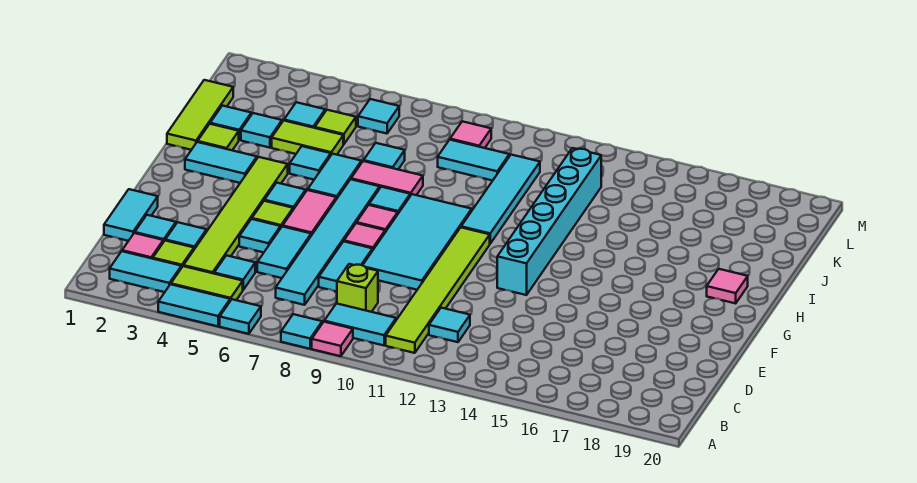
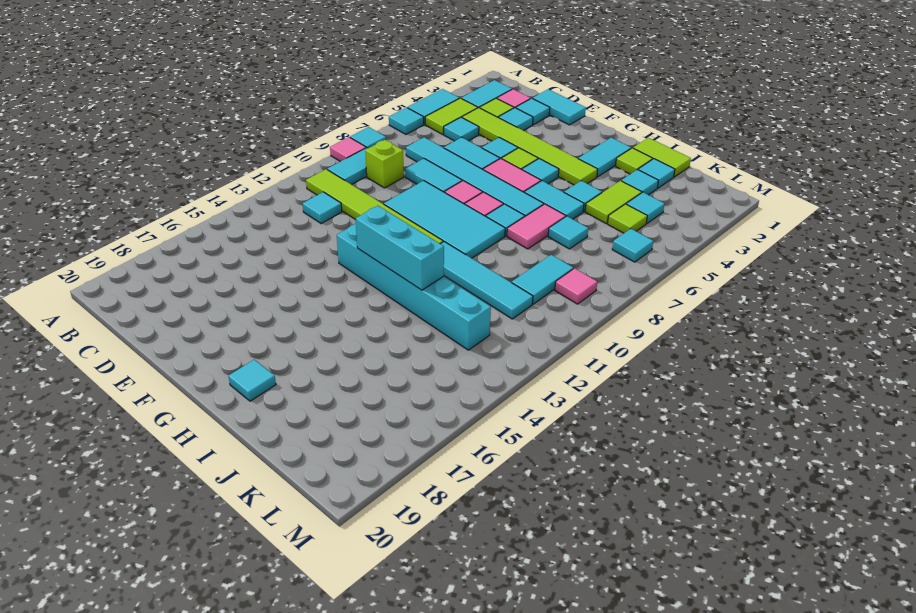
none -> cyan 1x3 brick [356,206,444,290]
pink 1x1 tile [707,269,748,303] -> cyan 1x1 tile [228,360,276,401]
lime 1x3 tile [167,80,233,150] -> lime 1x2 tile [633,138,691,177]

